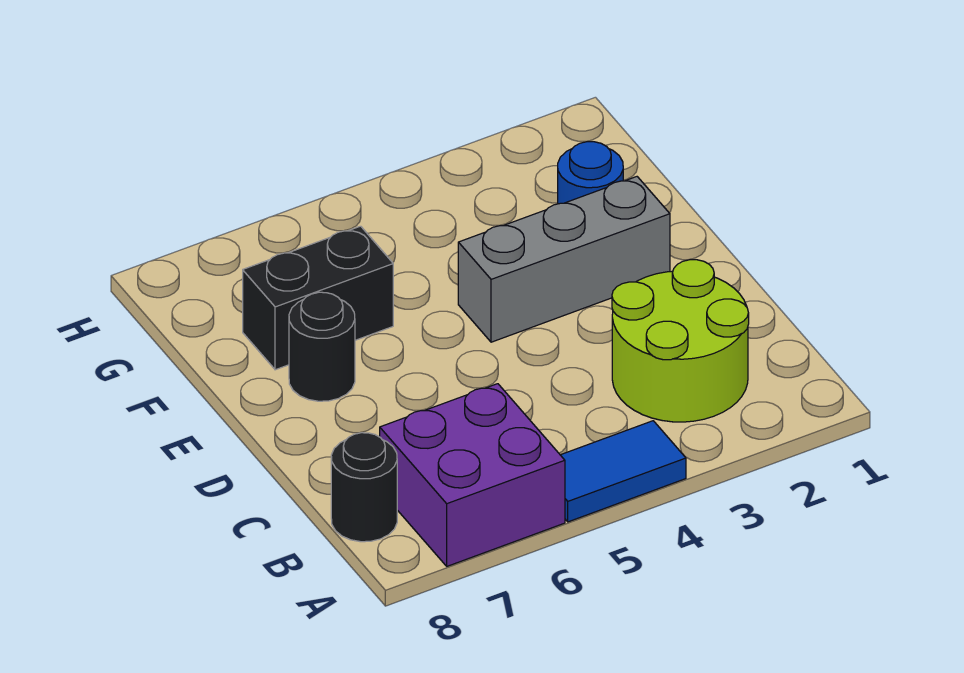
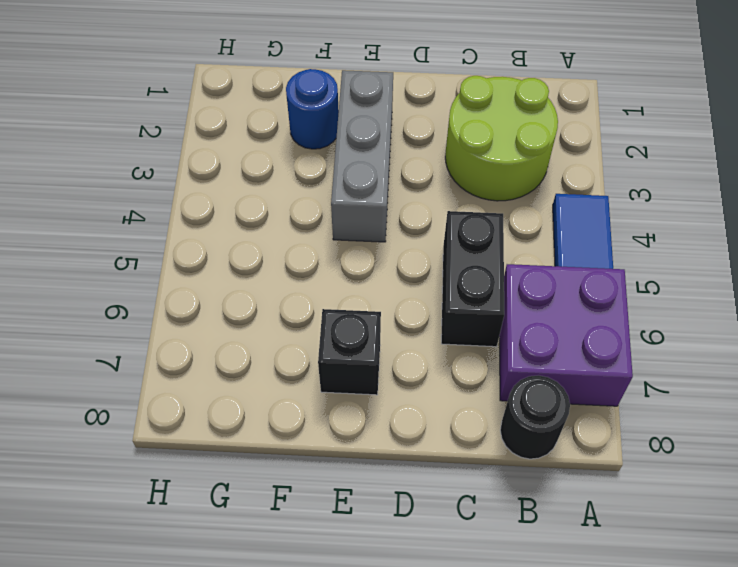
black 1x1 round brick [289,292,355,401] -> black 1x1 brick [318,309,381,395]
black 1x2 brick [243,226,393,370] -> black 1x2 brick moved to [441,211,504,347]

